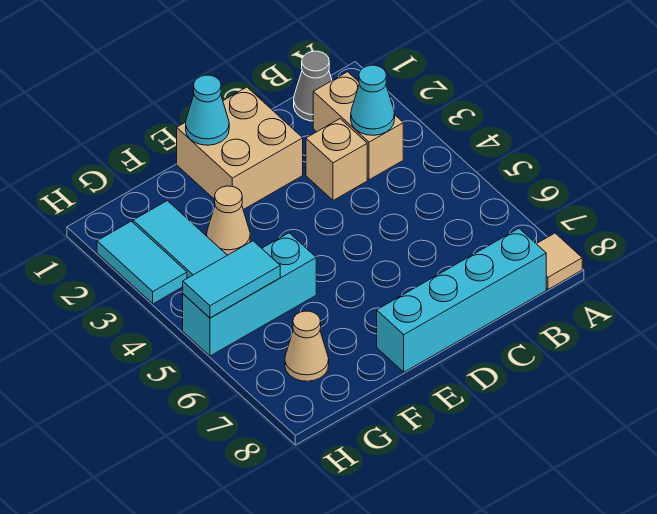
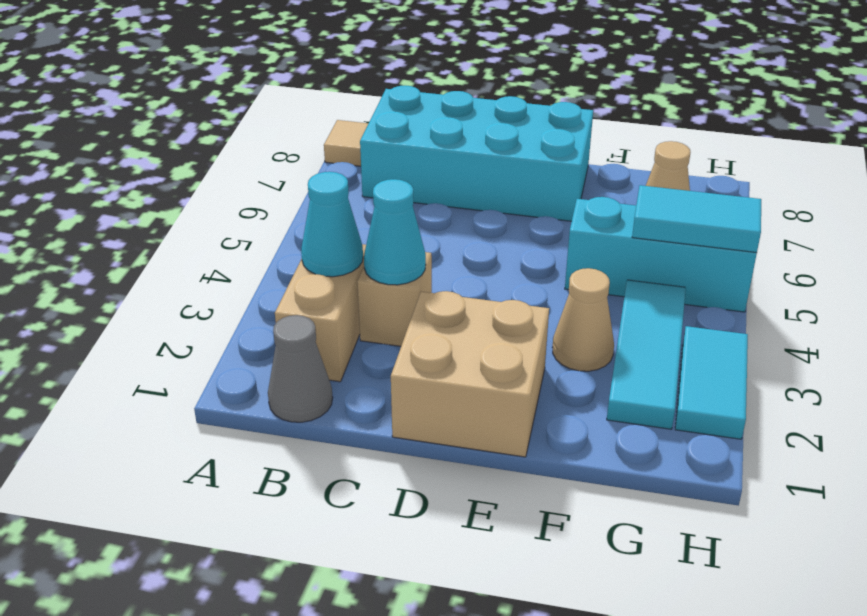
cyan 1x4 brick [377,229,546,372] -> cyan 2x4 brick [360,85,593,221]
cyan 1x1 cone [186,75,229,145] -> cyan 1x1 cone moved to [364,179,426,285]

